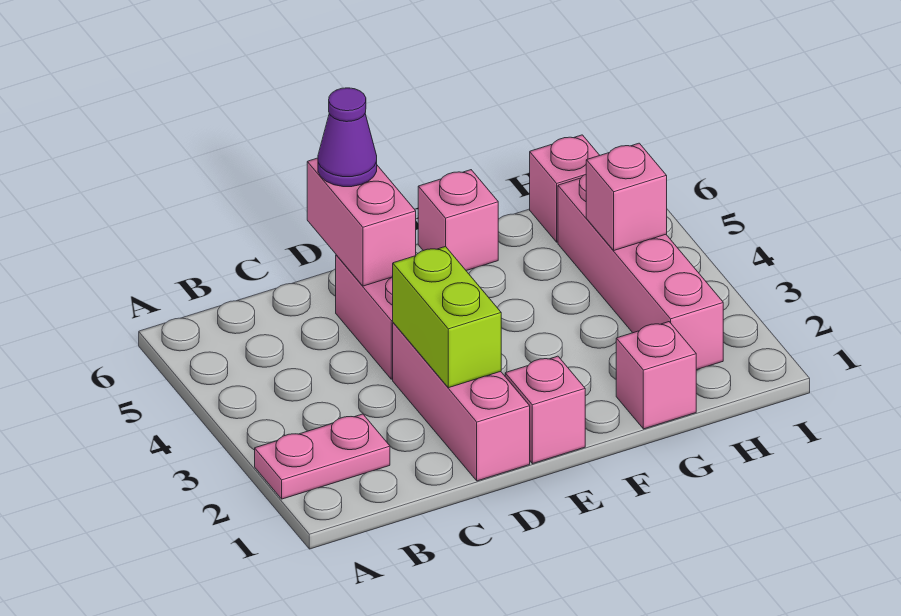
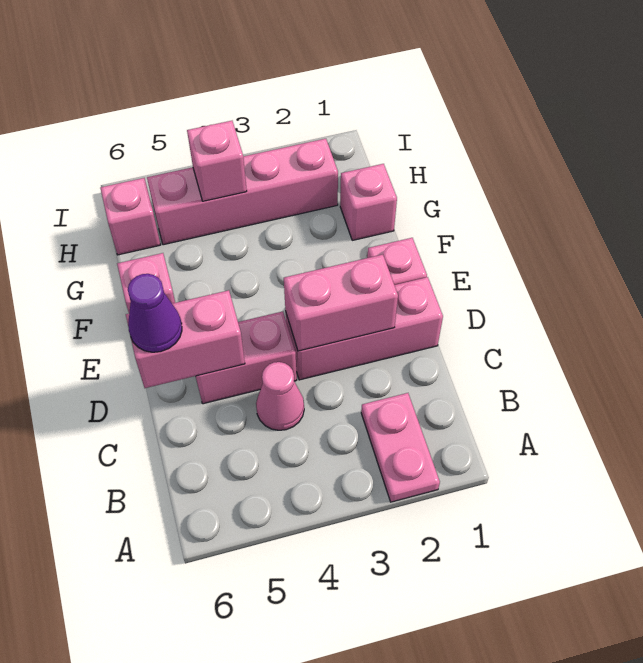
none -> pink 1x1 cone [256,362,304,430]
lime 1x2 brick [393,246,501,388] -> pink 1x2 brick [284,255,398,351]

